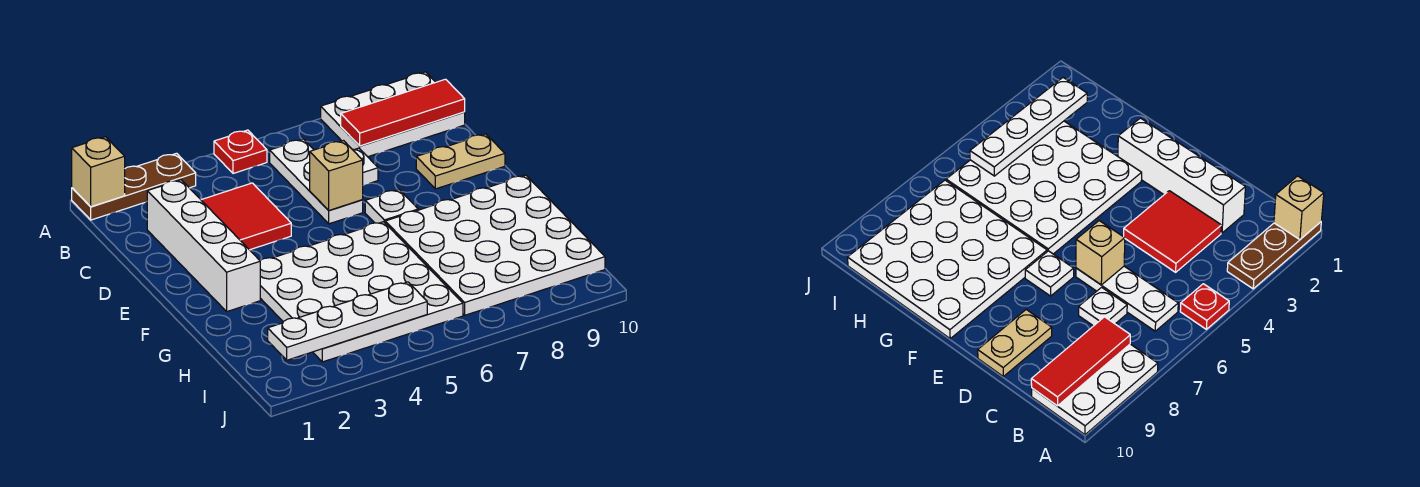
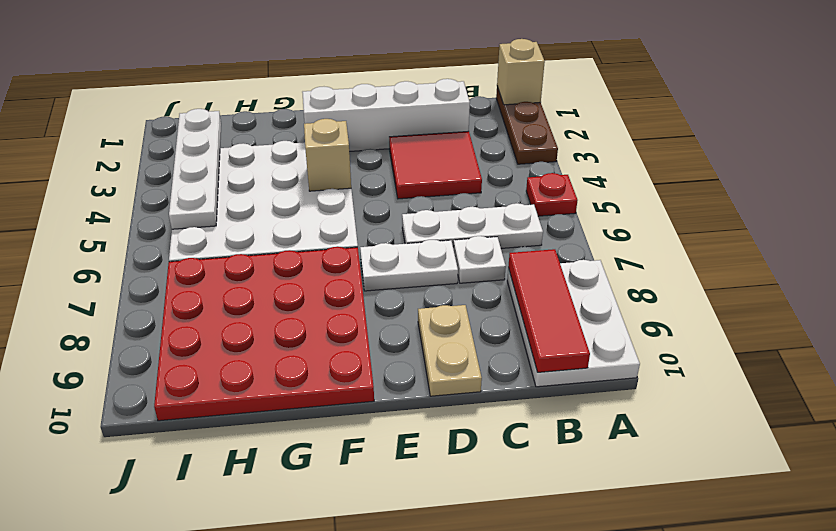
tan 1x1 brick [310,141,363,211] -> tan 1x1 brick moved to [304,119,351,191]
white 1x1 plate [365,190,418,223] -> white 1x2 plate [360,240,458,291]
white 4x4 plate [385,175,605,315] -> red 4x4 plate [154,247,374,421]

